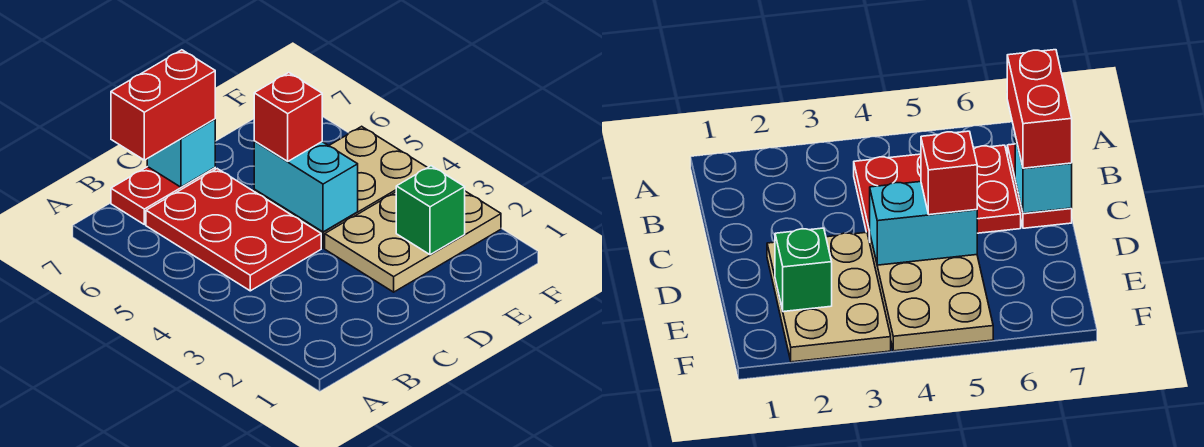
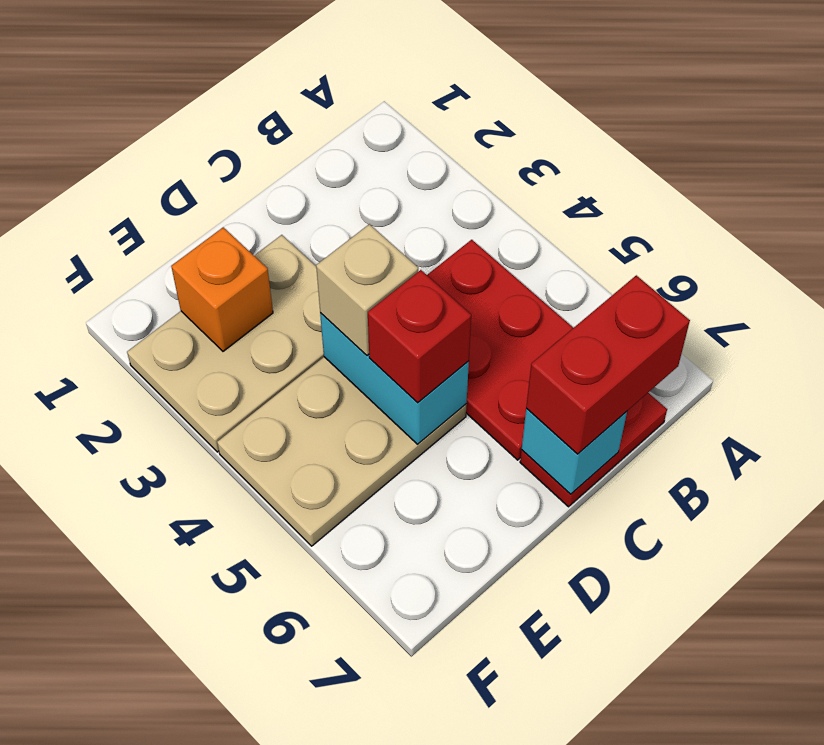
none -> tan 1x1 brick [316,224,418,356]
green 1x1 brick [396,166,465,255] -> orange 1x1 brick [171,227,273,351]

